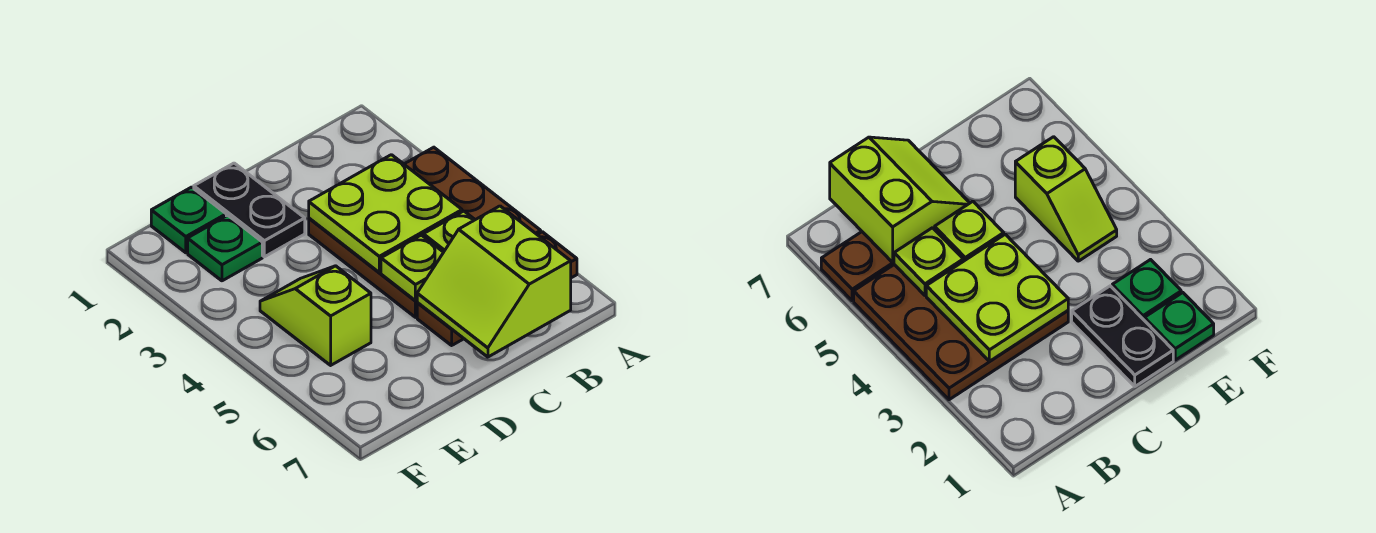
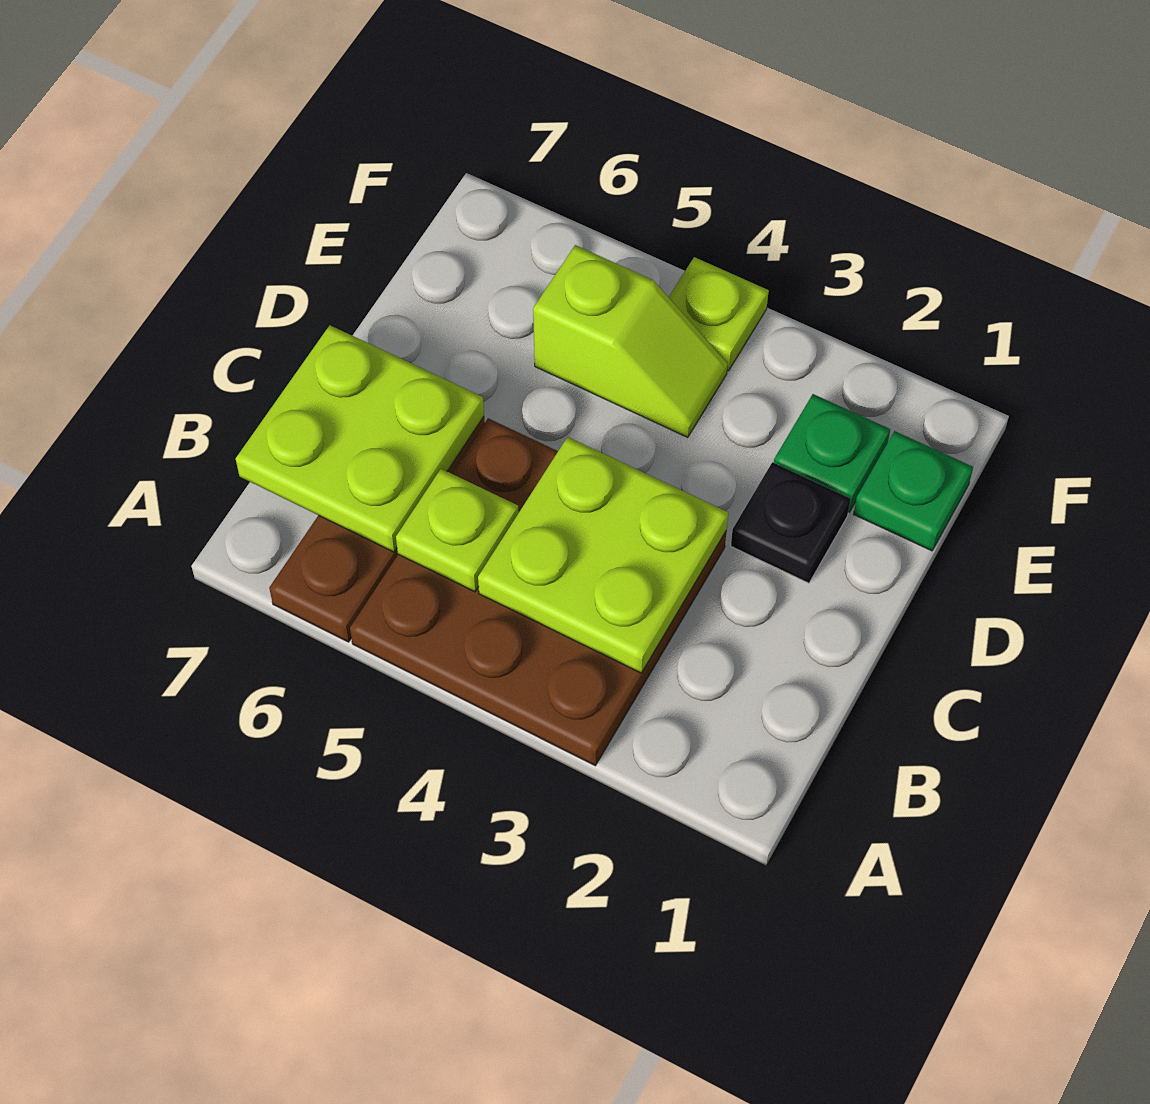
lime 2x2 slope [417,206,571,357] -> lime 2x2 plate [236,325,484,552]
lime 1x1 plate [381,235,444,301] -> lime 1x1 plate moved to [669,257,769,371]
black 1x2 plate [194,163,305,257] -> black 1x1 plate [731,462,851,583]

